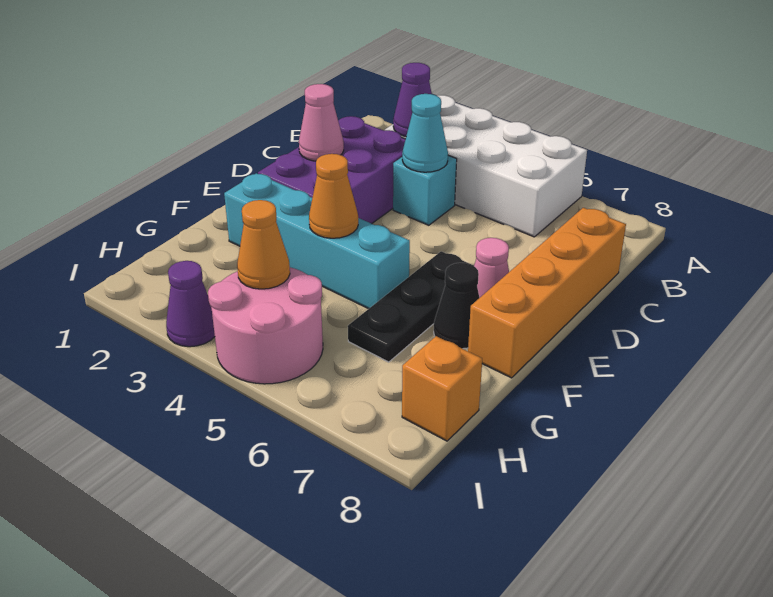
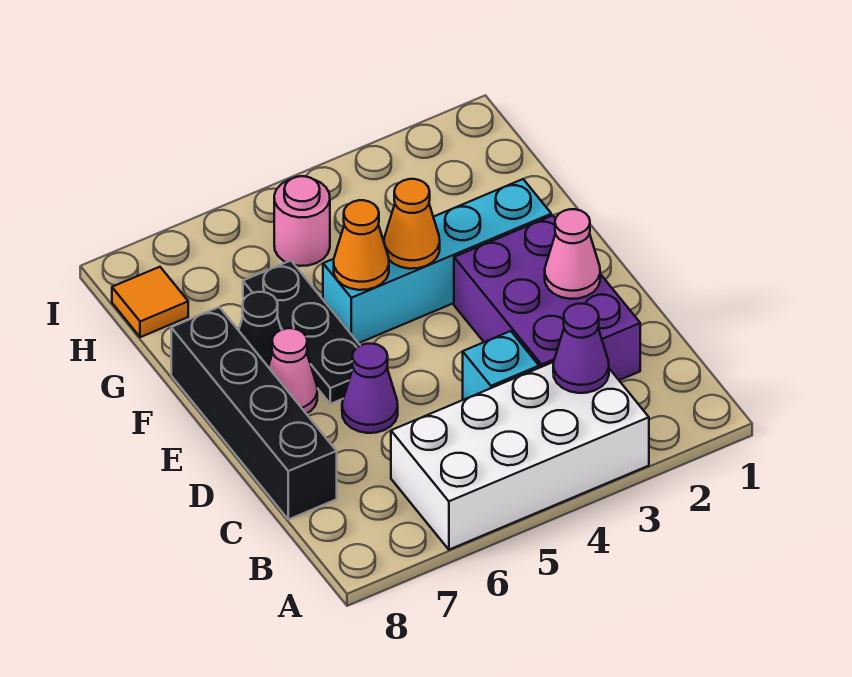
cyan 1x1 cone [402,94,448,172] -> none
orange 1x4 brick [468,208,626,378] -> black 1x4 brick [171,307,337,519]
pink 2x2 round brick [208,267,323,384] -> pink 1x1 round brick [274,176,330,266]
orange 1x1 cone [237,200,290,289] -> orange 1x1 cone moved to [334,200,389,290]
orange 1x1 brick [402,336,482,441] -> orange 1x1 tile [112,267,188,337]
purple 1x1 cone [166,261,215,347] -> purple 1x1 cone moved to [342,344,398,433]

